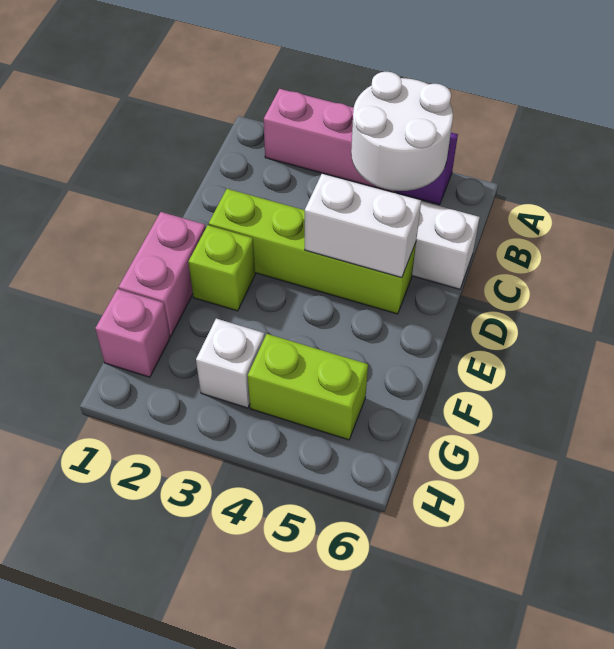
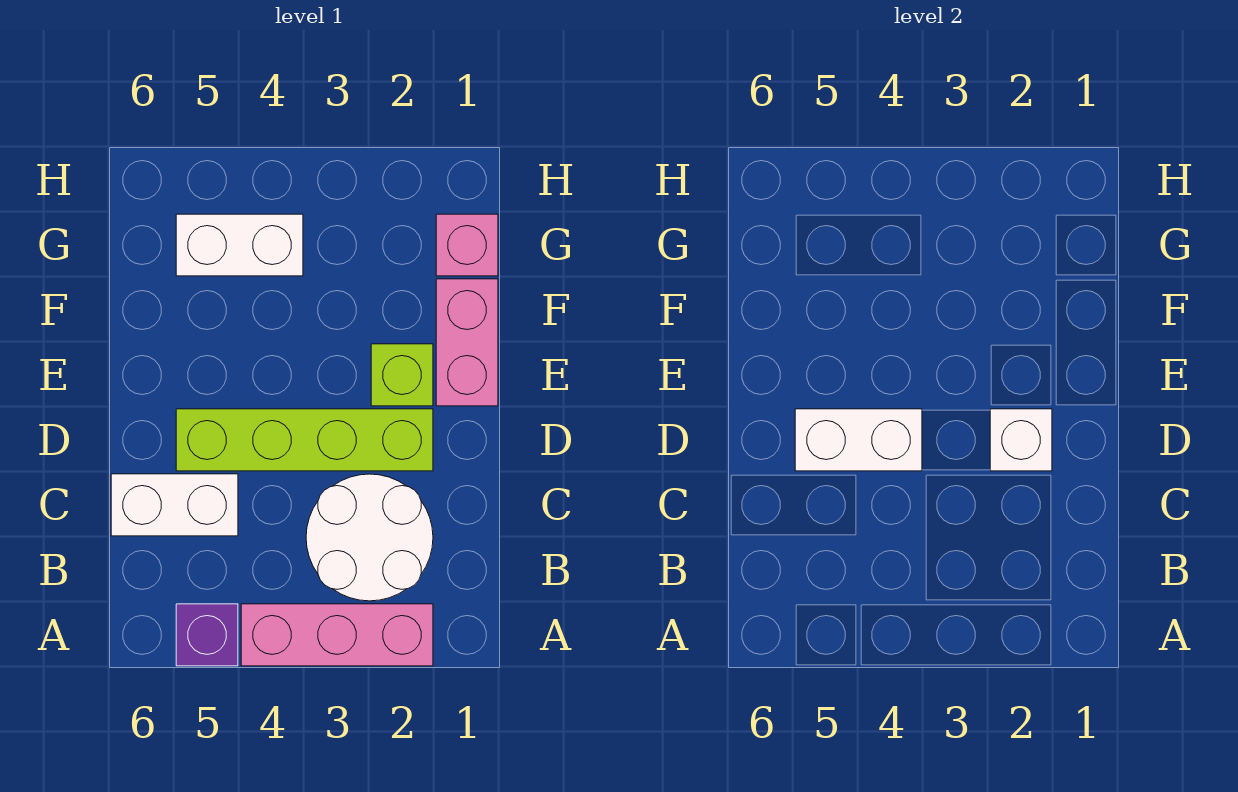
white 2x2 round brick [351,72,453,191] -> white 2x2 round brick moved to [306,474,433,601]
white 1x1 brick [196,319,264,408] -> white 1x1 brick moved to [990,409,1052,471]
lime 1x2 brick [248,334,368,440] -> white 1x2 brick [176,214,303,276]

